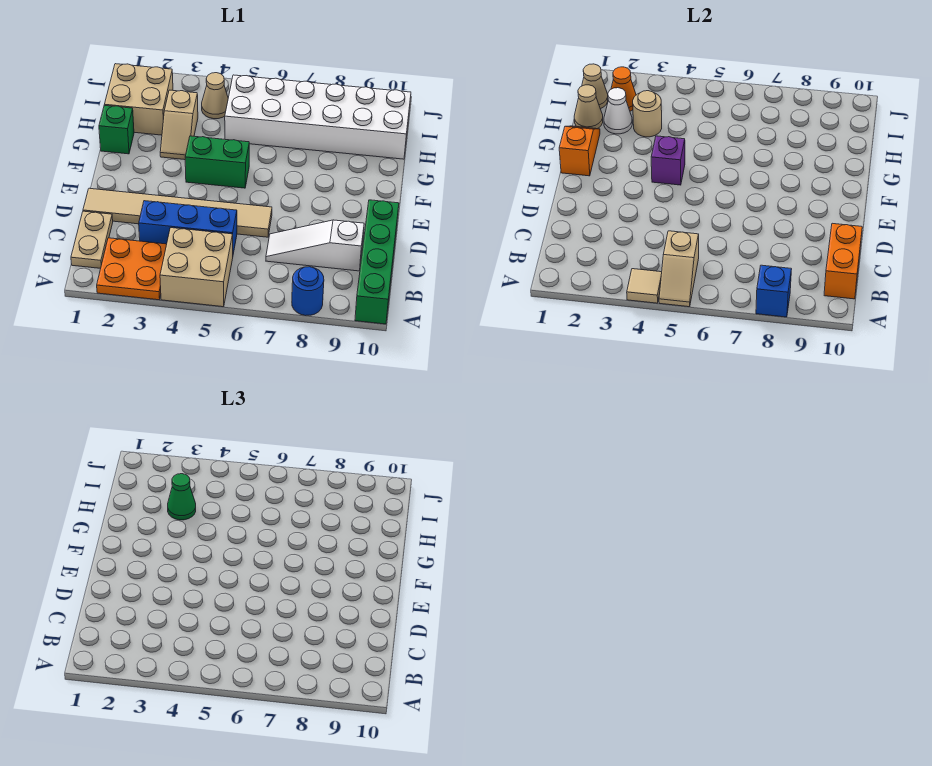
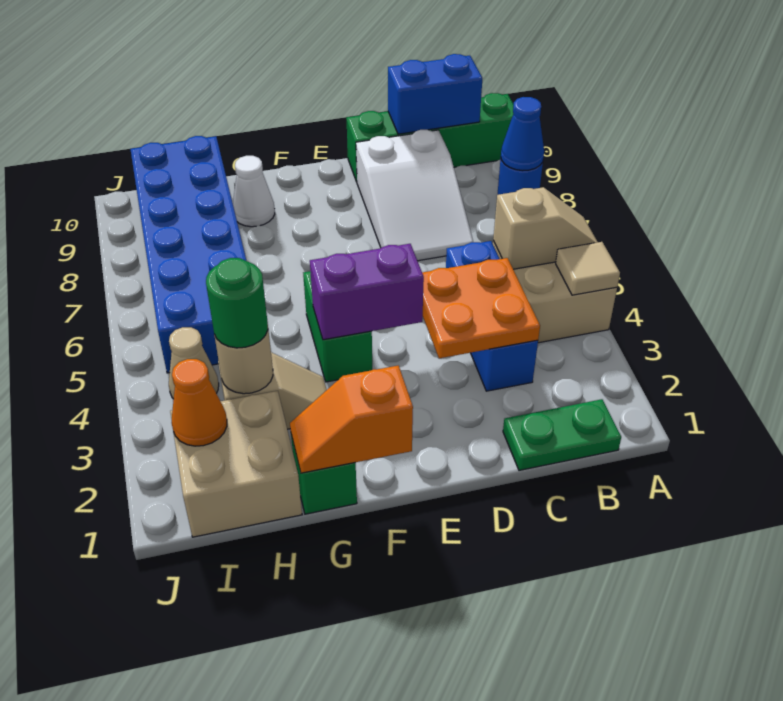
orange 2x2 plate [97,238,167,300] -> orange 2x2 plate moved to [422,258,540,358]
blue 1x1 brick [756,265,791,317] -> blue 1x1 cone [501,97,544,171]
tan 1x2 plate [71,211,113,268] -> green 1x2 plate [503,399,621,470]
orange 1x2 brick [824,223,862,299] -> blue 1x2 brick [388,54,482,134]
white 1x3 slope [266,220,364,271] -> white 2x3 slope [356,130,473,261]
tan 1x6 tile [83,188,272,237] -> none
purple 1x1 brick [651,136,685,185] -> purple 1x2 brick [310,244,424,340]
tan 1x1 cone [574,85,603,129] -> none
white 1x1 cone [604,88,632,134] -> white 1x1 cone moved to [233,156,275,227]
green 1x1 cone [168,474,196,520] -> green 1x1 round brick [206,258,268,348]
white 2x6 brick [225,75,411,159] -> blue 2x6 brick [130,136,246,373]
tan 1x1 cone [582,64,608,109] -> none

